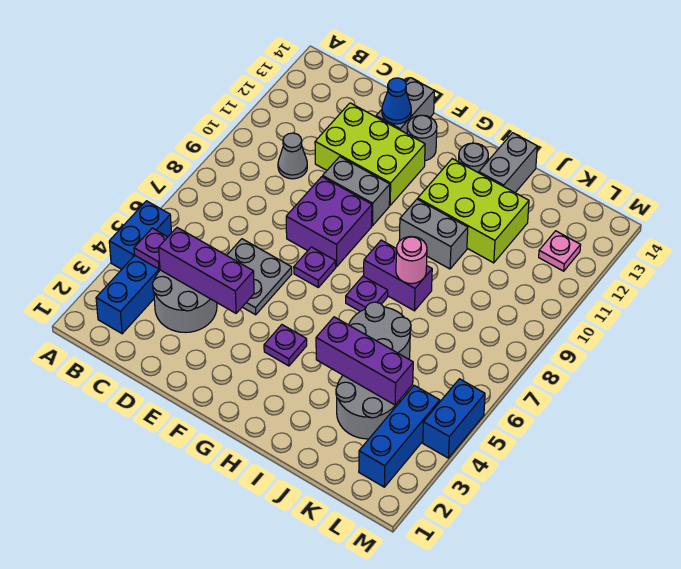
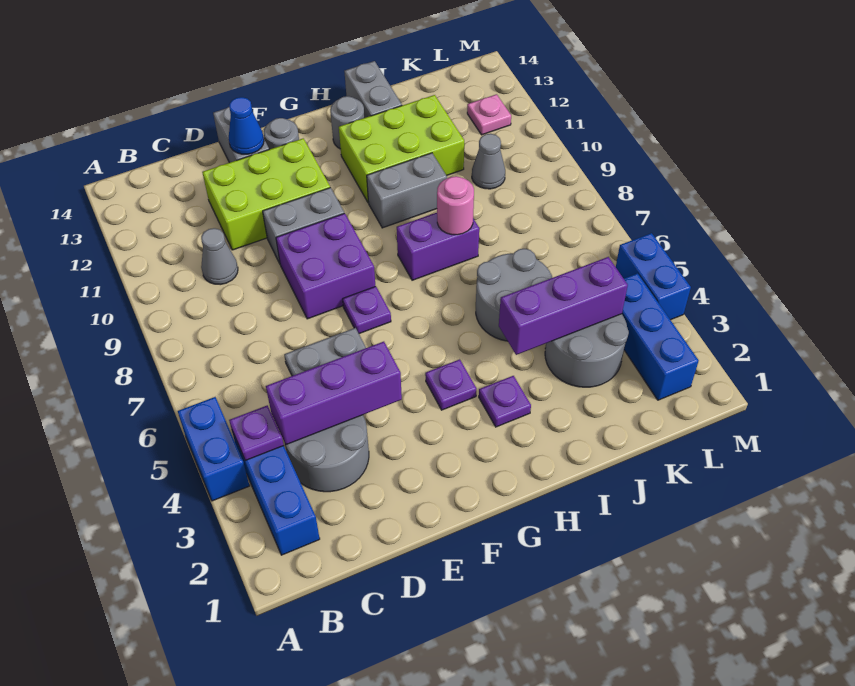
purple 1x1 plate [346,276,388,311] -> purple 1x1 plate moved to [479,376,531,427]
none -> grey 1x1 cone [472,134,505,189]

